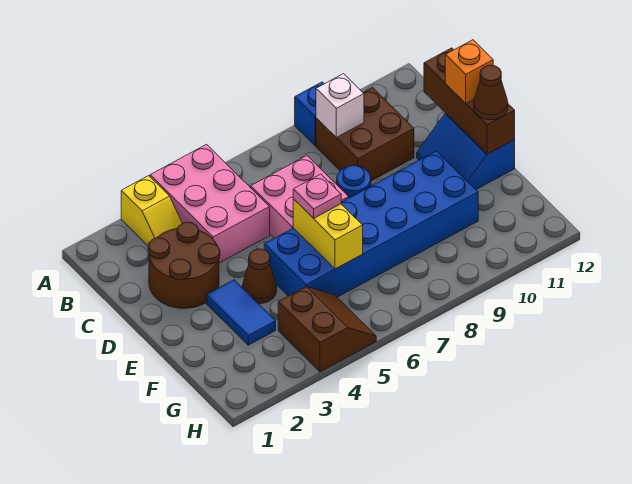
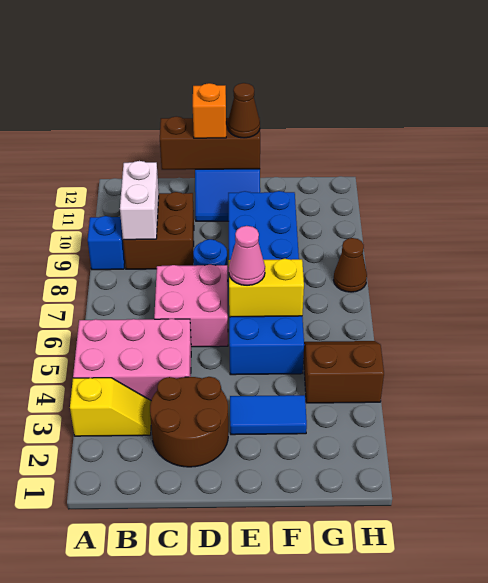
white 1x1 brick [316,74,364,137] -> white 1x2 brick [120,161,159,240]
brown 1x1 cone [242,249,277,304] -> brown 1x1 cone moved to [334,238,367,292]
pink 1x1 plate [293,174,341,218] -> pink 1x1 cone [229,226,265,285]

